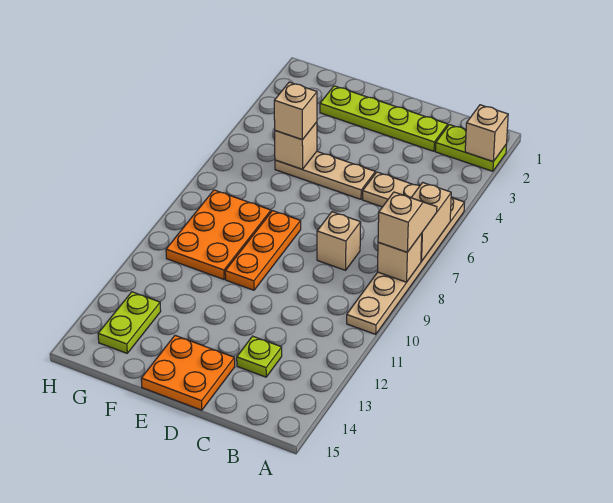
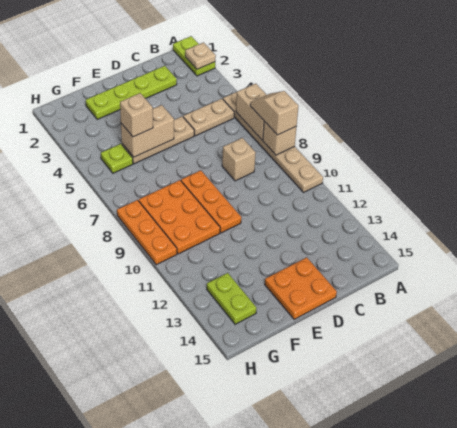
lime 1x2 plate [435,125,507,171] -> lime 1x2 plate turned to [173,36,215,76]
tan 1x1 brick [465,105,508,161] -> tan 1x1 plate [185,42,216,69]
lime 1x1 plate [237,336,282,377] -> lime 1x1 plate moved to [101,144,133,173]
tan 1x1 brick [275,122,317,169] -> tan 1x2 brick [121,105,174,157]
none -> orange 1x3 plate [117,200,177,265]

